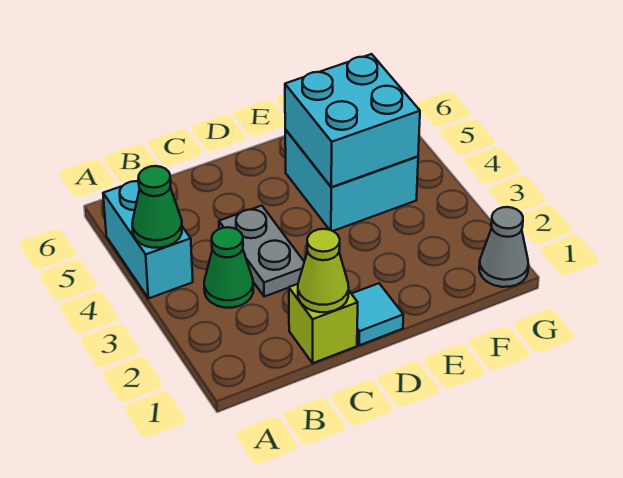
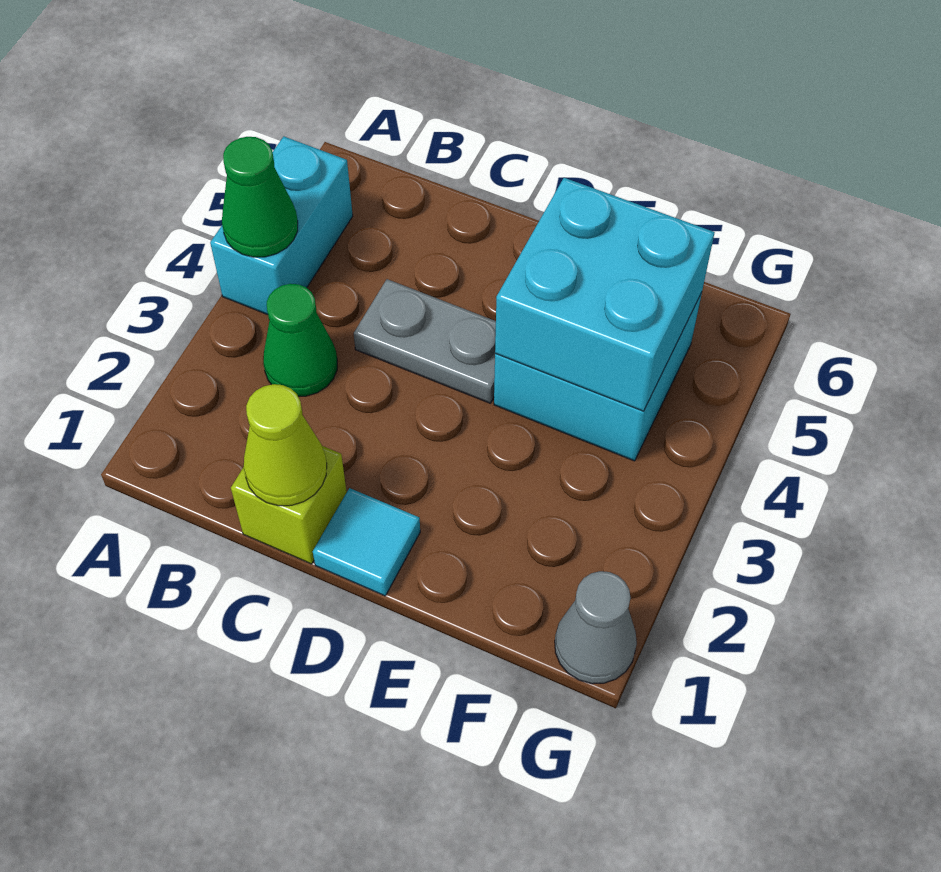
grey 1x2 plate [219,206,304,297] -> grey 1x2 plate turned to [354,279,496,403]

